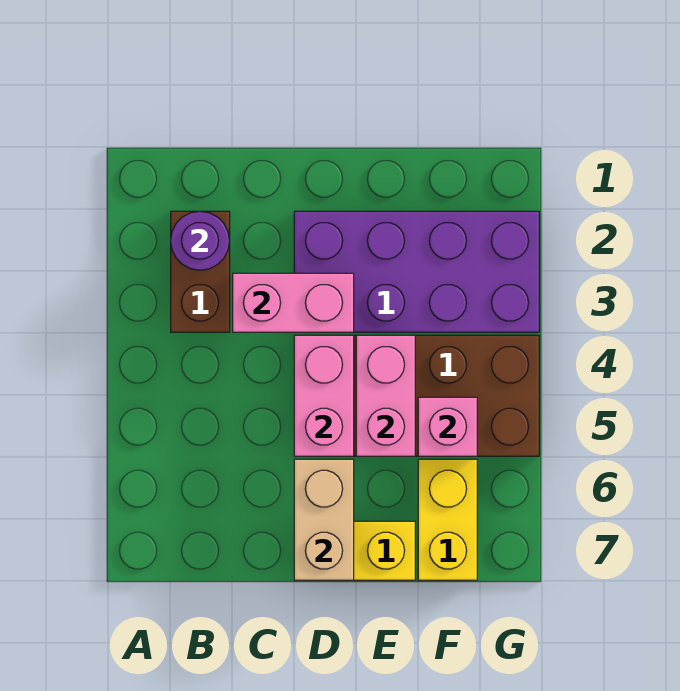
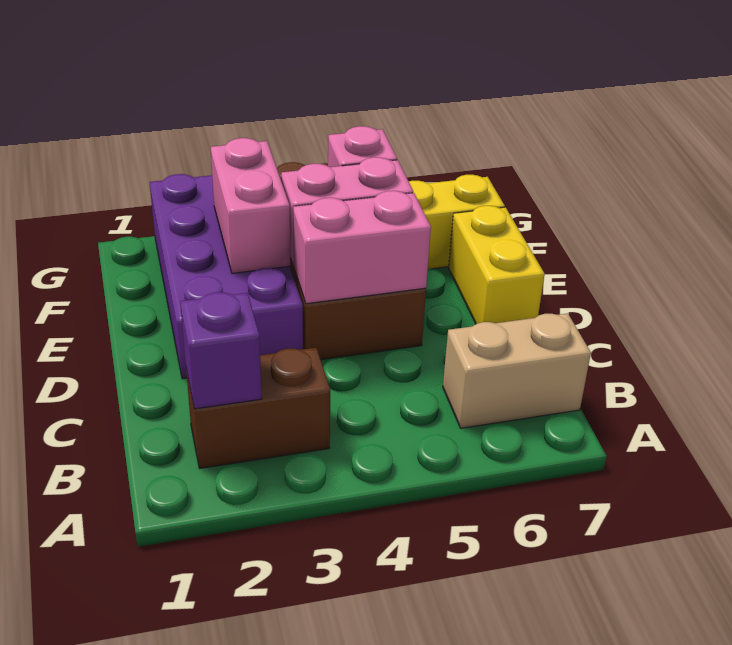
purple 1x1 round brick [171,211,230,270] -> purple 1x1 brick [180,292,262,409]
pink 1x2 brick [233,273,354,332] -> pink 1x2 brick moved to [211,138,291,273]
tan 1x2 brick [294,459,354,580] -> tan 1x2 brick moved to [443,313,591,428]

